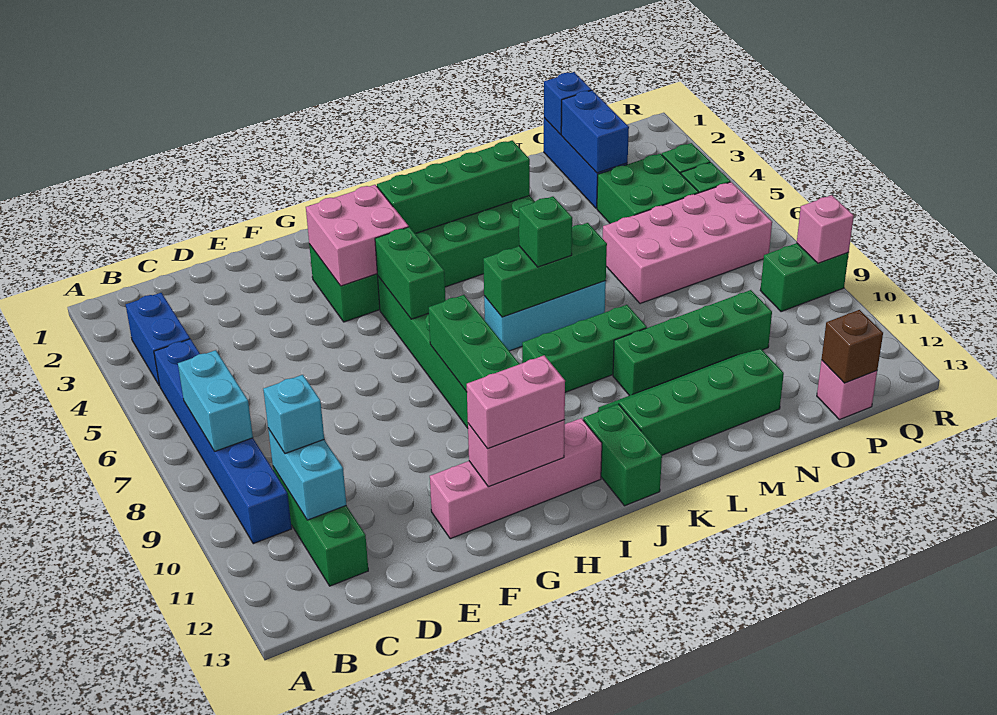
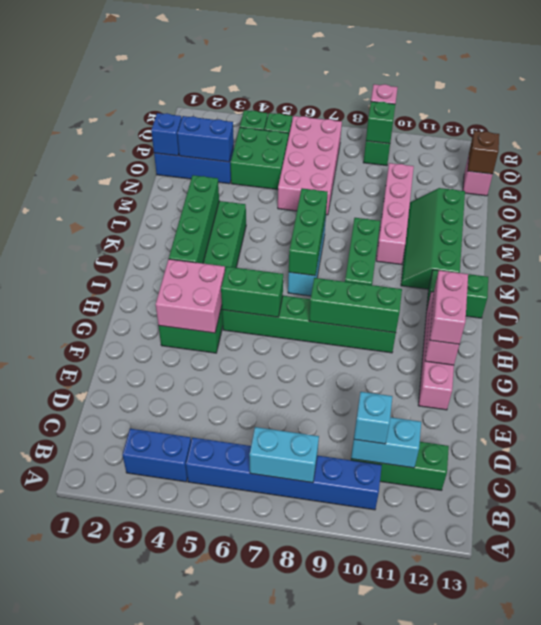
green 1x1 brick [519,196,572,267] -> green 1x1 brick moved to [366,101,395,144]
green 1x4 brick [613,290,772,396] -> pink 1x4 brick [376,163,414,265]

